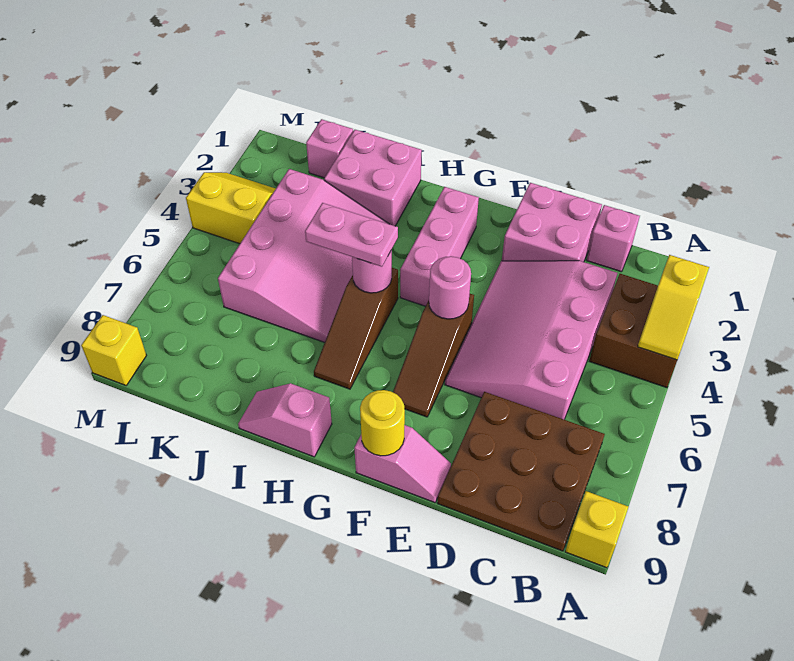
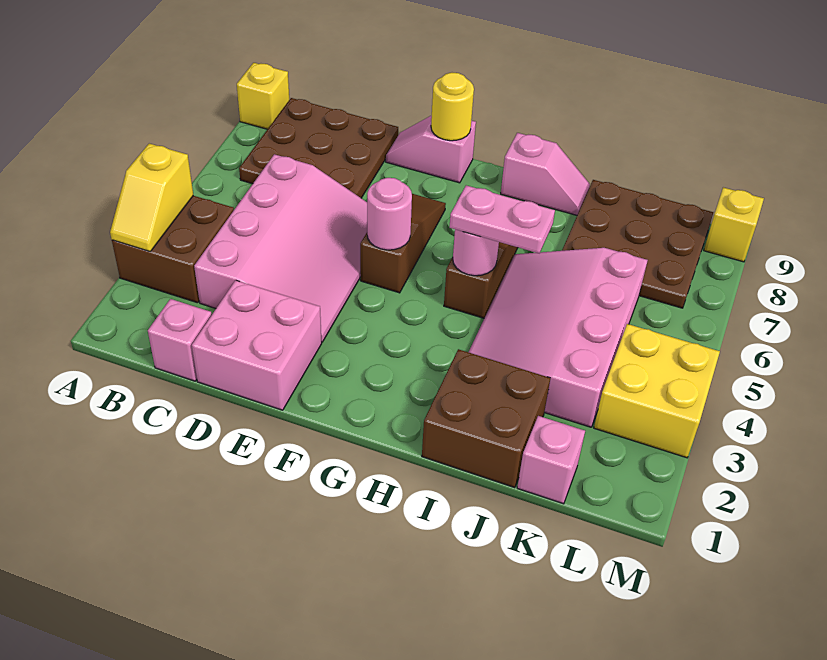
yellow 1x2 slope [638,255,709,360] -> yellow 1x2 slope turned to [110,144,193,251]
pink 1x3 brick [400,187,479,306] -> none
pink 2x2 brick [324,130,422,226] -> brown 2x2 brick [422,349,550,488]
none -> brown 3x3 plate [562,180,713,308]
yellow 2x2 slope [186,172,276,244] -> yellow 2x2 brick [594,324,720,458]

